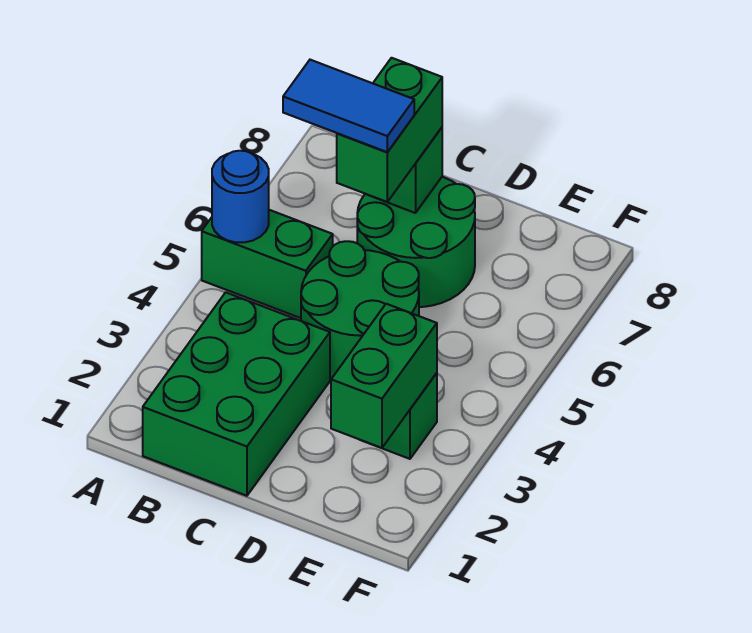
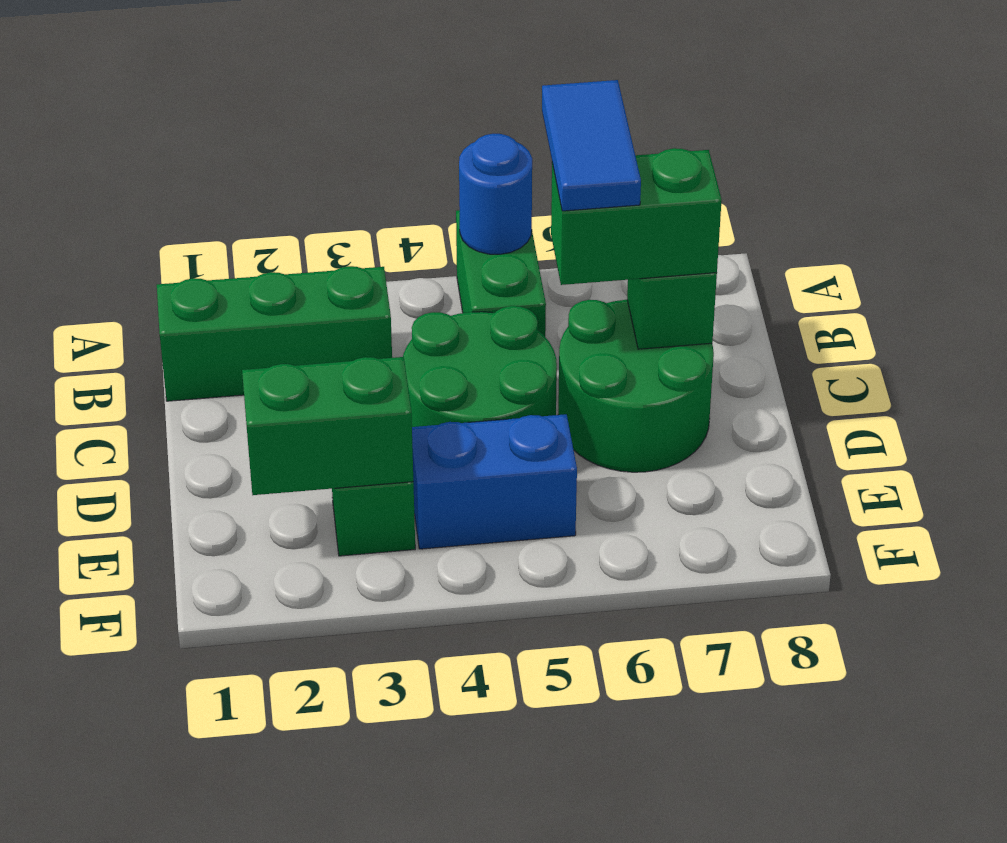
green 2x3 brick [143,292,330,496] -> green 1x3 brick [157,266,392,401]
none -> blue 1x2 brick [412,414,577,549]

